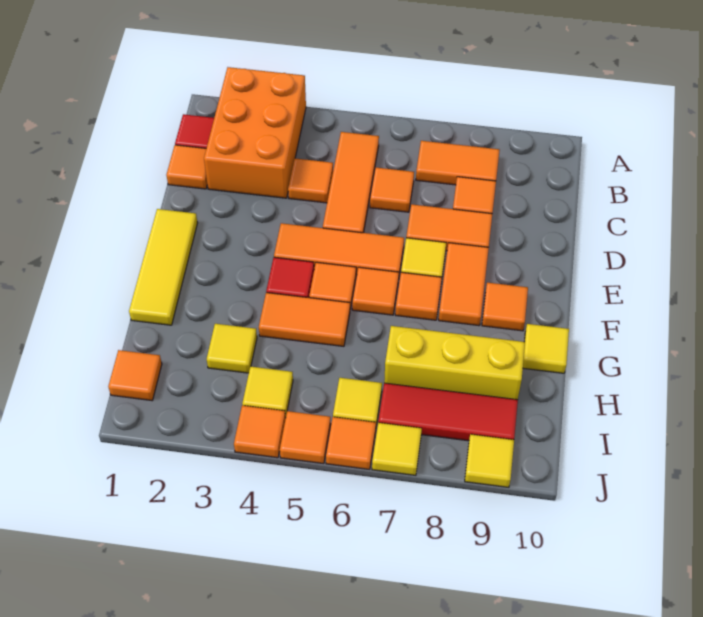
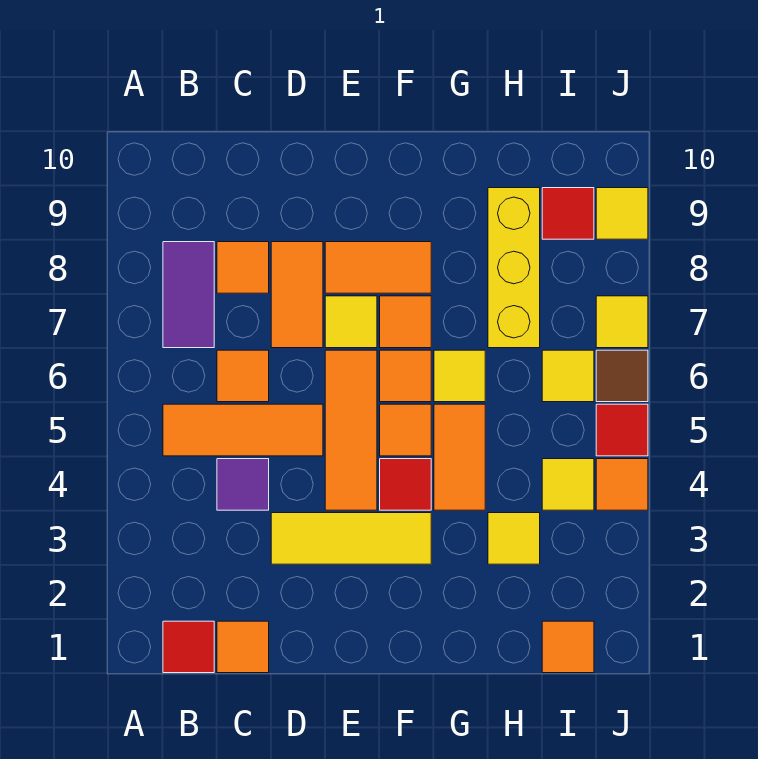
orange 2x3 brick [204,67,306,198] -> none
orange 1x2 tile [416,141,500,185] -> purple 1x2 tile [163,242,214,348]
orange 1x1 tile [288,158,333,203] -> purple 1x1 tile [217,459,269,510]
yellow 1x3 tile [129,209,197,325] -> yellow 1x3 tile moved to [271,513,431,564]
orange 1x1 tile [482,283,528,331] -> none
yellow 1x1 tile [523,324,569,373] -> yellow 1x1 tile moved to [434,350,485,402]
red 1x3 tile [378,383,518,441] -> red 1x1 tile [542,188,594,239]
orange 1x1 tile [280,411,331,464] -> red 1x1 tile [596,404,648,456]
orange 1x1 tile [326,417,376,469] -> brown 1x1 tile [596,350,648,402]

